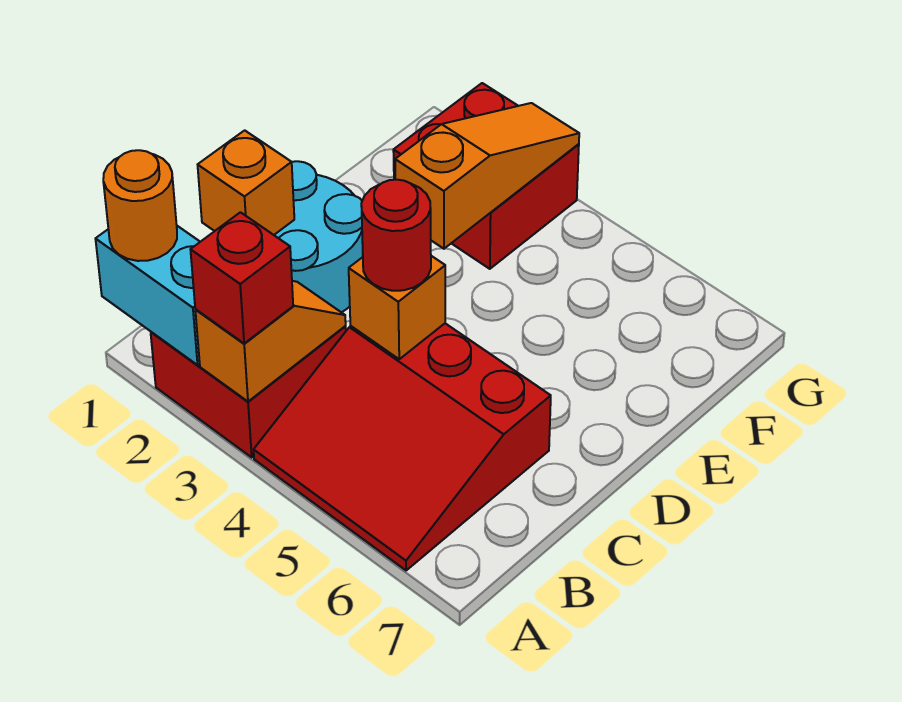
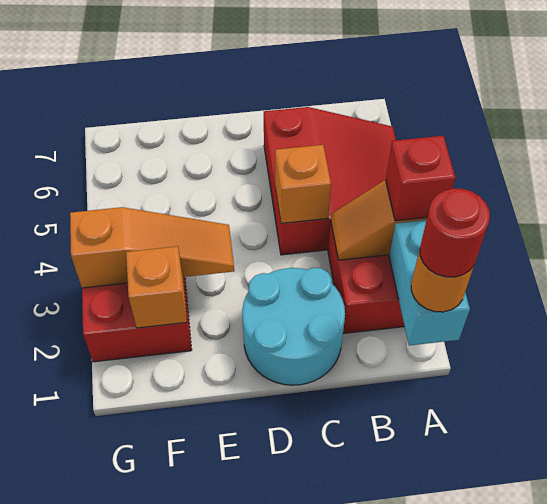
orange 1x1 brick [198,130,294,235] -> orange 1x1 brick moved to [126,246,187,328]
red 1x1 round brick [361,180,431,291] -> red 1x1 round brick moved to [420,188,490,277]
orange 1x3 slope [395,103,579,249] -> orange 1x3 slope turned to [70,207,234,288]

